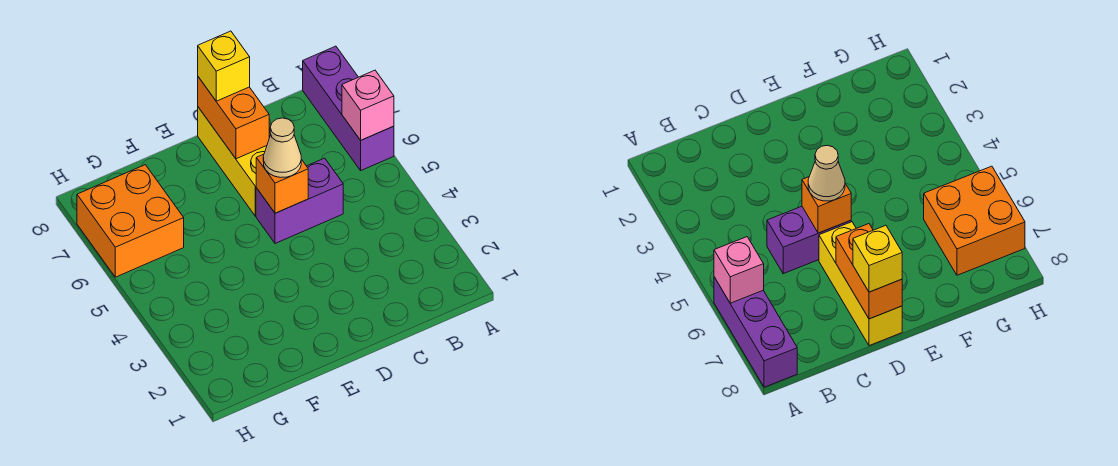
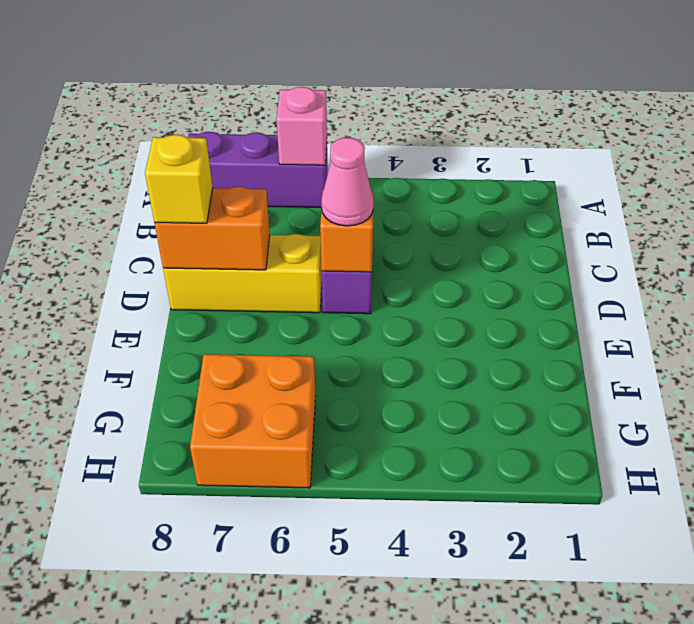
tan 1x1 cone [263,118,301,178] -> pink 1x1 cone [321,138,374,226]

